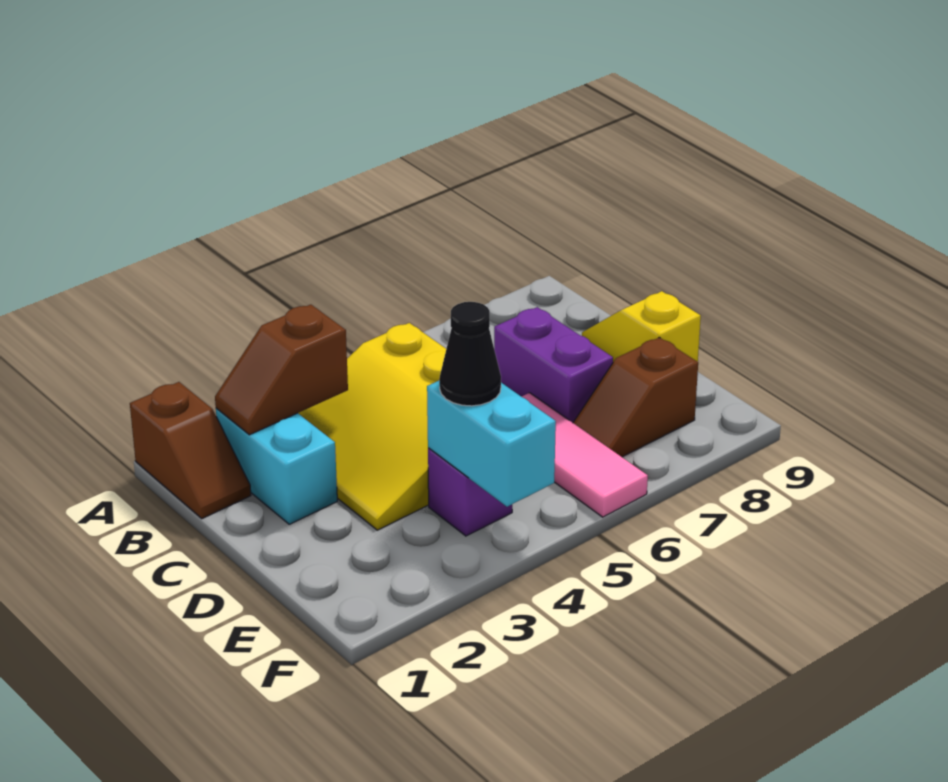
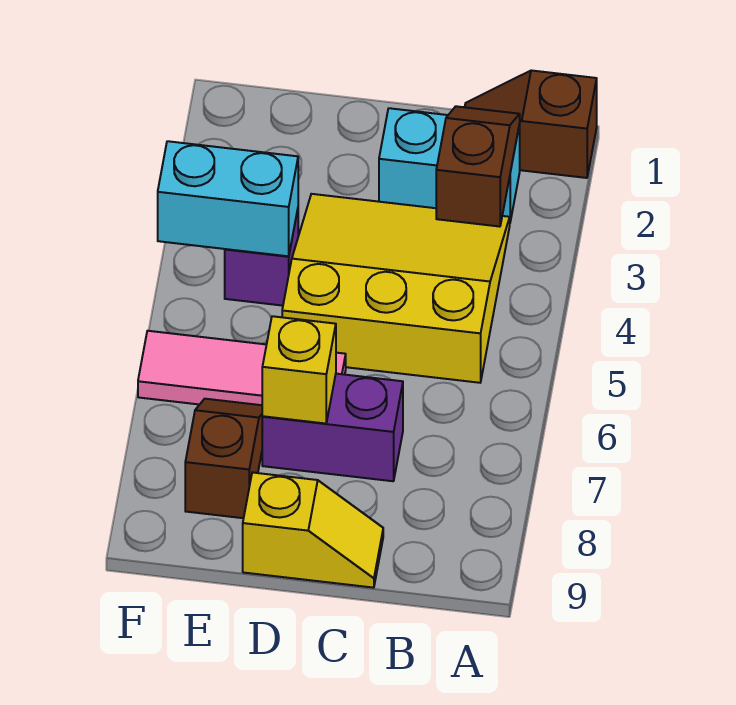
none -> yellow 1x1 brick [262,316,336,424]
black 1x1 cone [439,302,501,406] -> none

